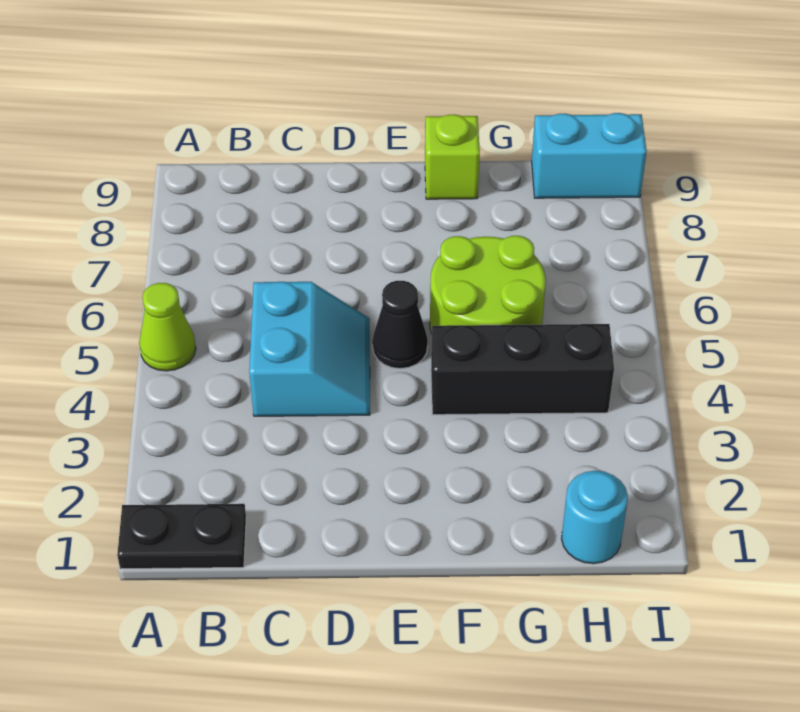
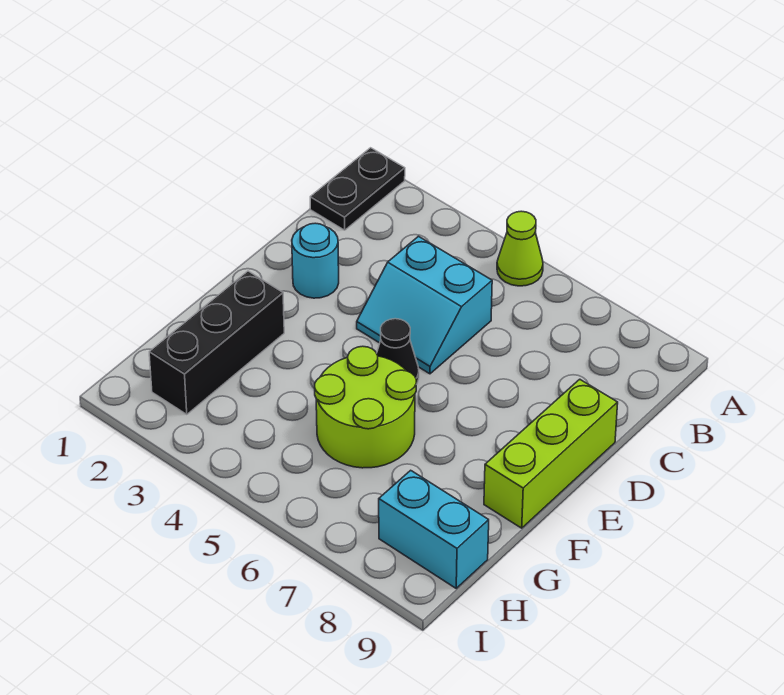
black 1x3 brick [431,324,614,415] -> black 1x3 brick moved to [149,271,284,415]
lime 1x1 brick [425,114,480,199] -> lime 1x3 brick [484,379,618,528]
cyan 1x1 round brick [562,471,628,564] -> cyan 1x1 round brick moved to [292,223,339,298]
cyan 1x2 brick [532,113,647,198] -> cyan 1x2 brick turned to [379,470,489,588]

